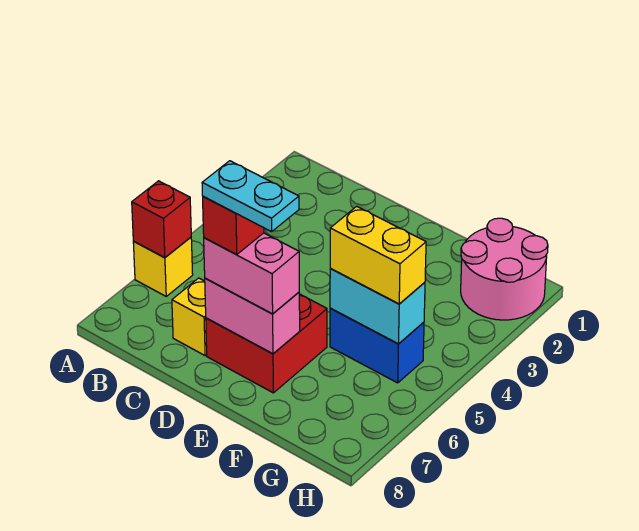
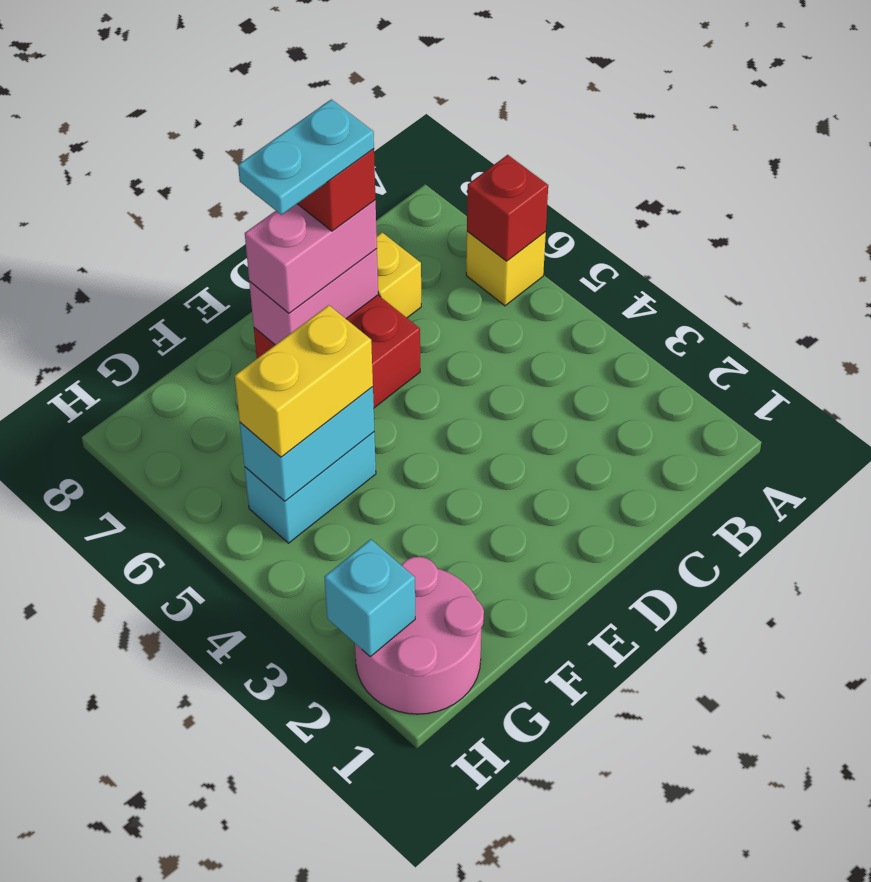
blue 1x2 brick [330,308,424,383] -> cyan 1x2 brick [245,432,376,543]
none -> cyan 1x1 brick [324,539,415,656]

